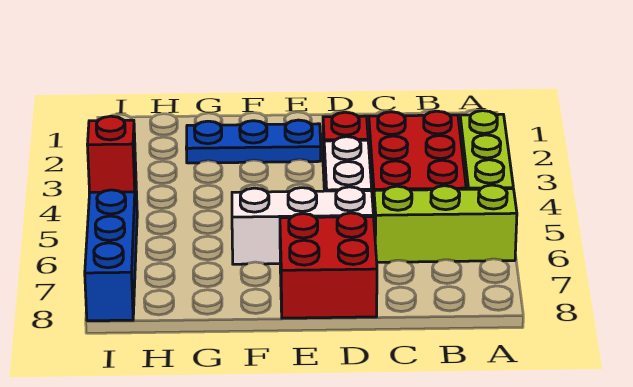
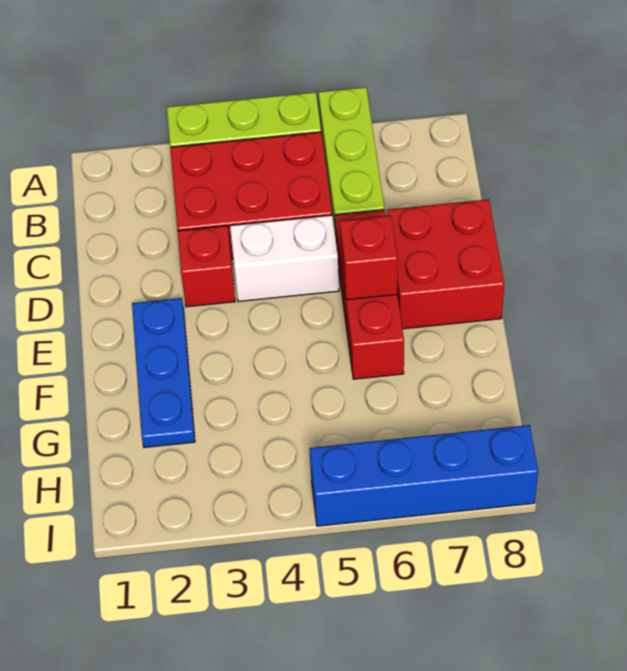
white 1x3 brick [232,187,373,264] -> red 1x3 brick [335,210,404,379]
red 1x1 brick [87,116,136,192] -> red 1x1 brick moved to [340,216,398,300]

